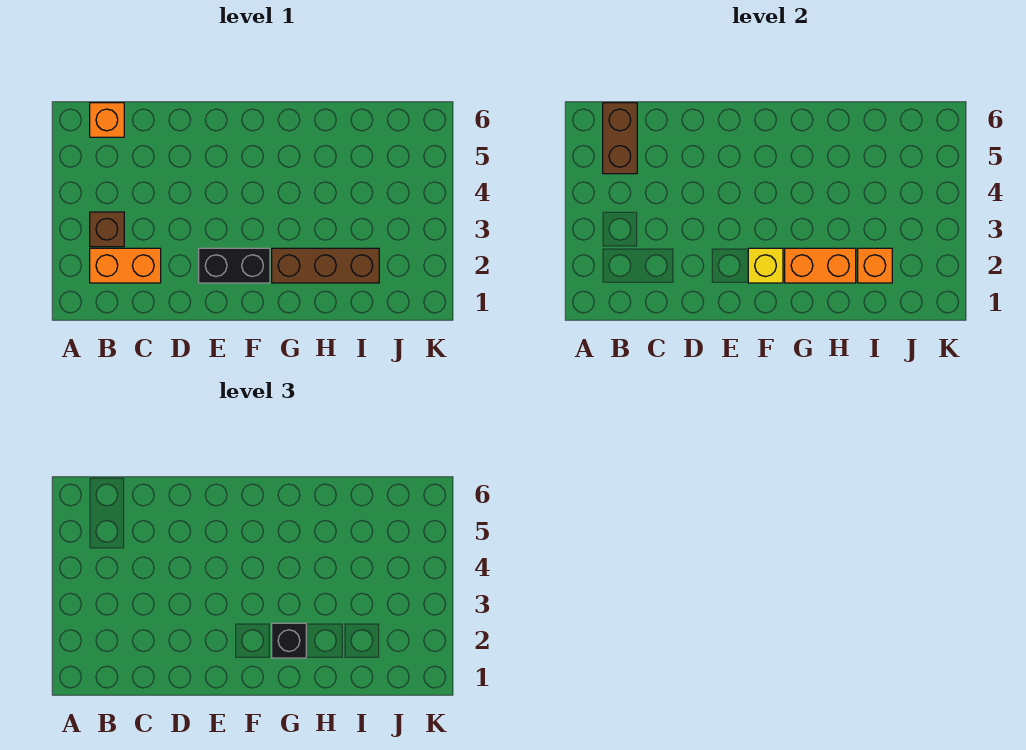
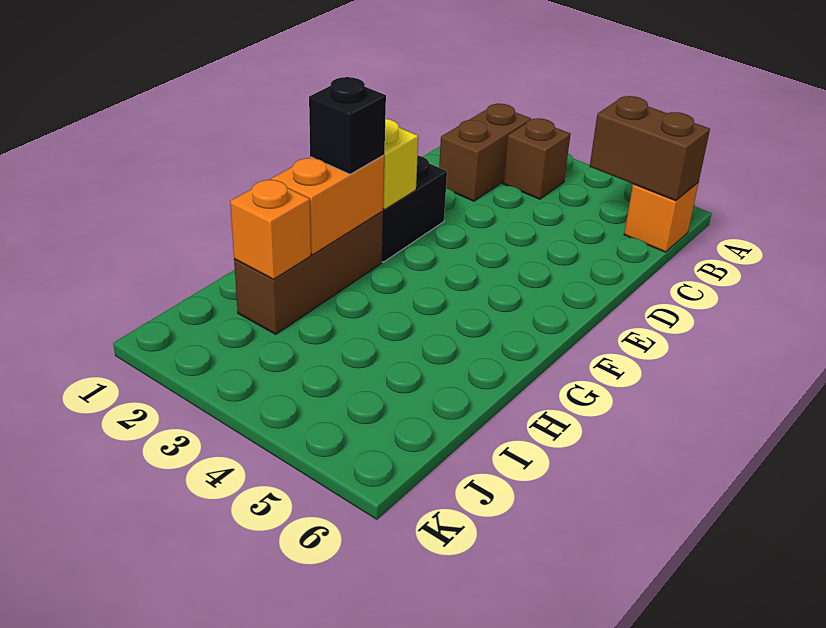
orange 1x2 brick [90,248,161,283] -> brown 1x2 brick [439,104,531,201]

